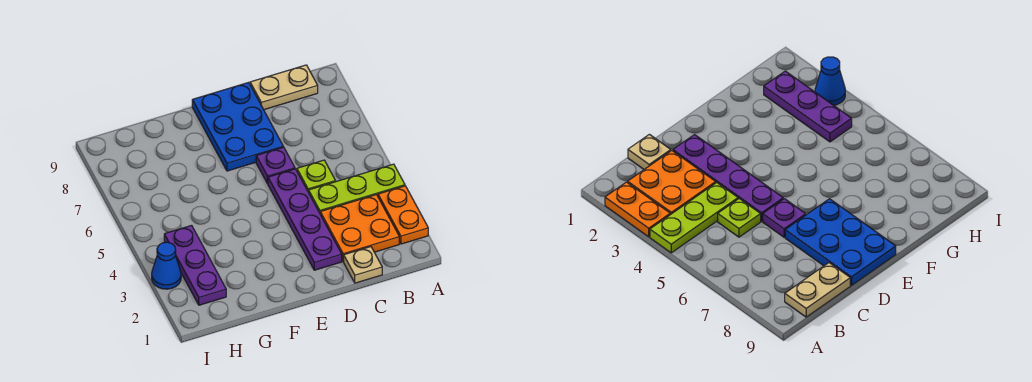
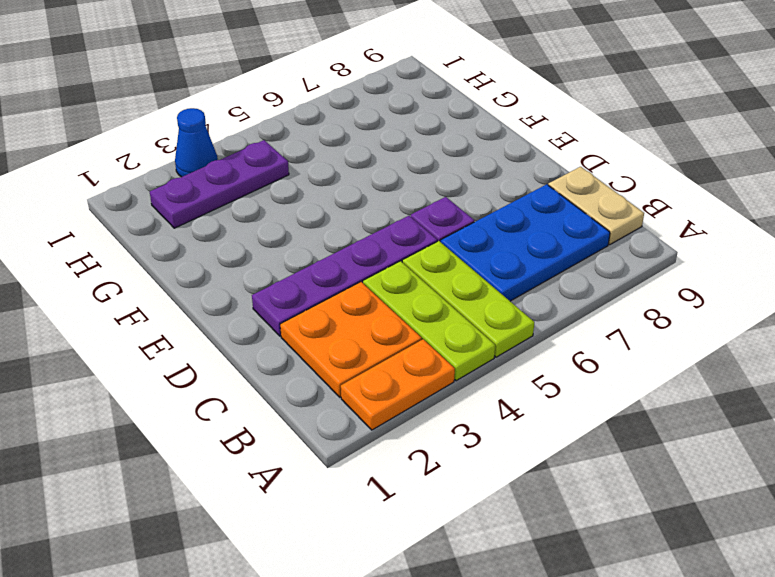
tan 1x1 plate [344,247,382,283] -> none
lime 1x1 plate [297,160,336,192] -> lime 1x3 plate [402,241,534,357]
blue 2x3 plate [192,82,283,171] -> blue 2x3 plate moved to [441,184,610,301]

